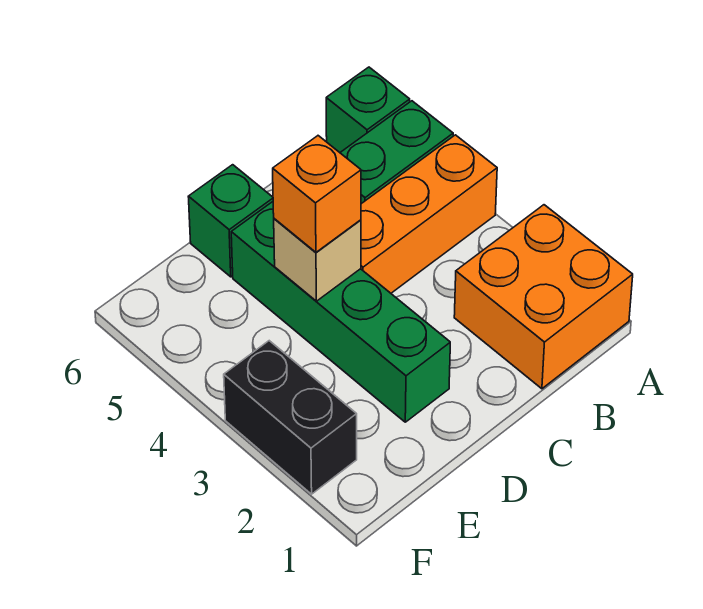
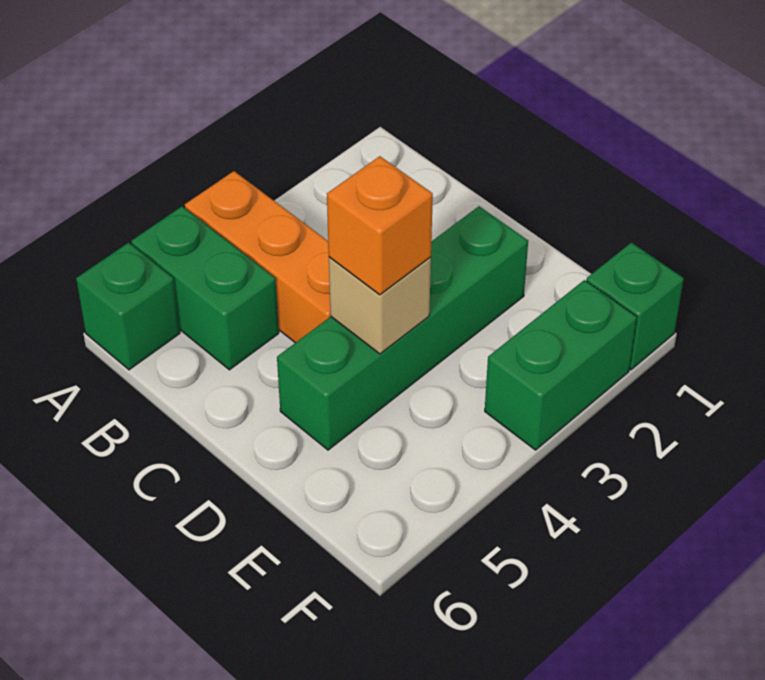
orange 2x2 brick [454,205,633,389] -> none
green 1x1 brick [188,165,273,277] -> green 1x1 brick moved to [586,243,684,370]
black 1x2 brick [224,341,357,494] -> green 1x2 brick [485,280,637,450]

